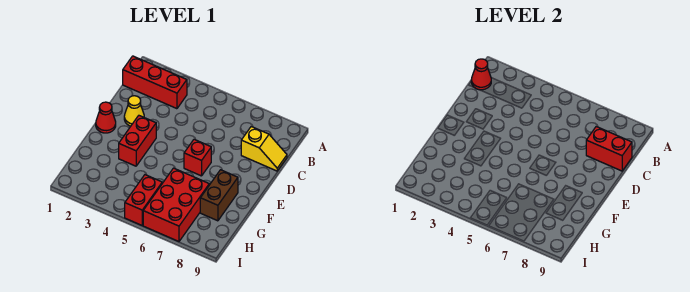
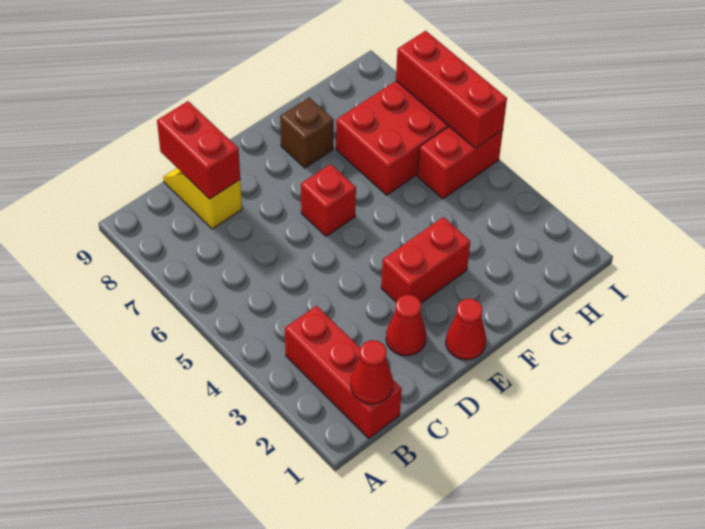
yellow 1x1 cone [124,96,144,126] -> red 1x1 cone [386,295,426,356]
brown 1x2 brick [200,170,238,221] -> brown 1x1 brick [280,98,334,168]
none -> red 1x3 brick [396,31,507,148]

